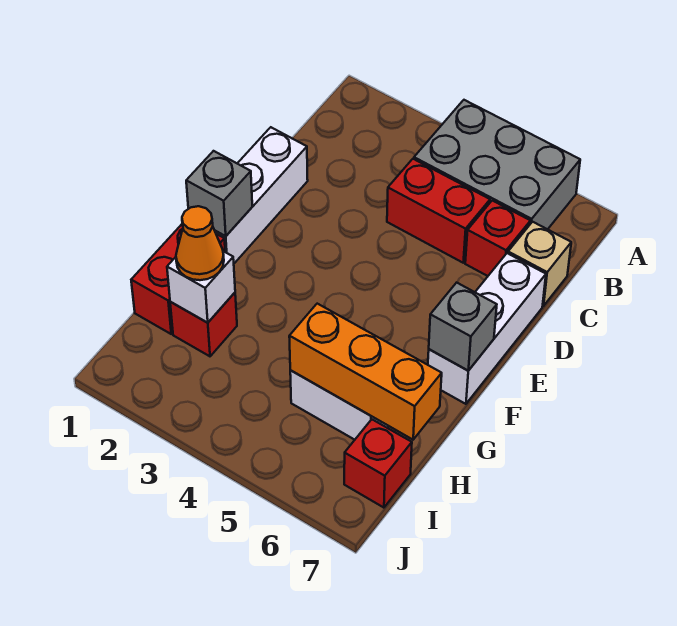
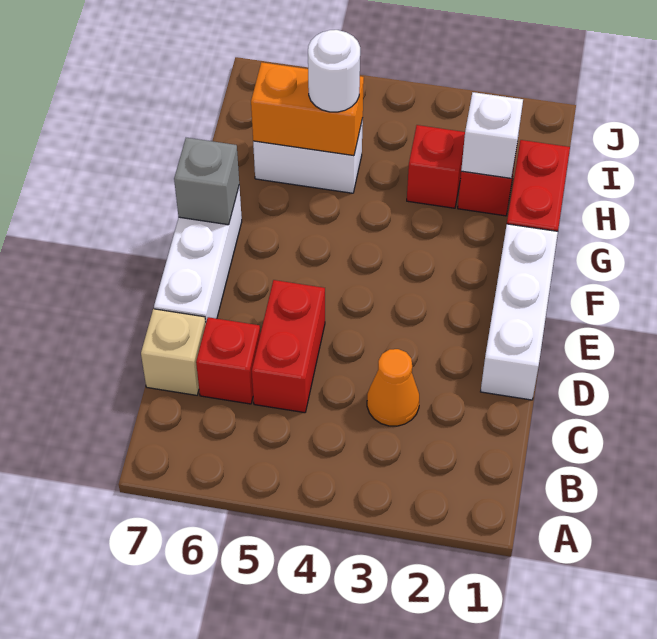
grey 2x3 brick [414,100,580,229] -> none
red 1x2 brick [387,159,490,263] -> red 1x2 brick turned to [252,280,325,413]
grey 1x1 brick [186,151,252,236] -> none
orange 1x1 cone [176,206,224,280] -> orange 1x1 cone moved to [367,349,419,426]
orange 1x3 brick [289,304,442,440] -> orange 1x2 brick [251,62,364,156]
none -> white 1x1 round brick [308,30,360,112]
red 1x1 brick [344,419,412,508] -> red 1x1 brick moved to [407,125,465,208]

